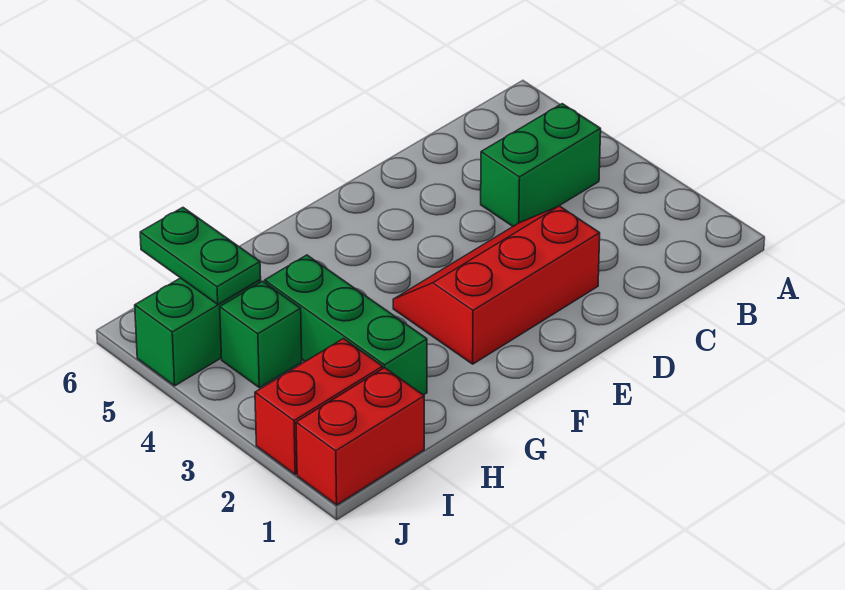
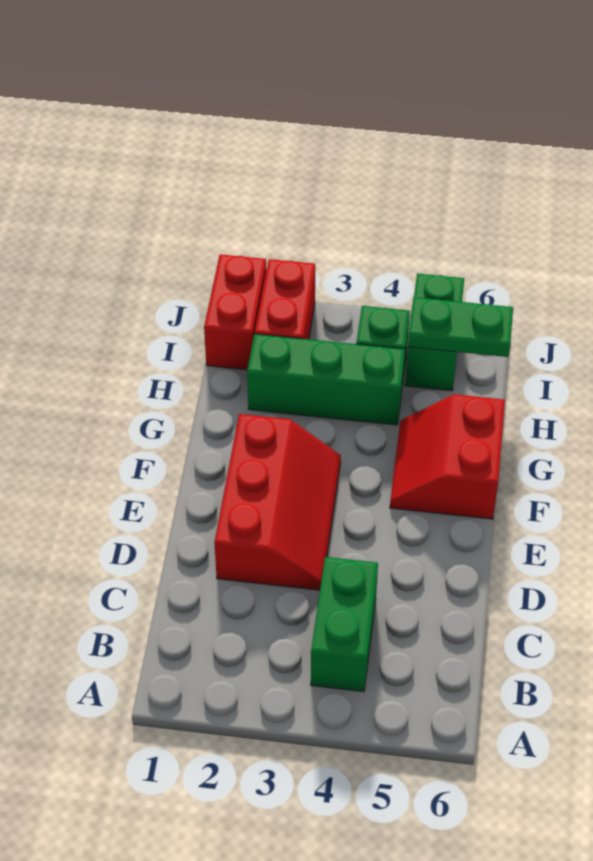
none -> red 2x2 slope [390,394,505,519]

